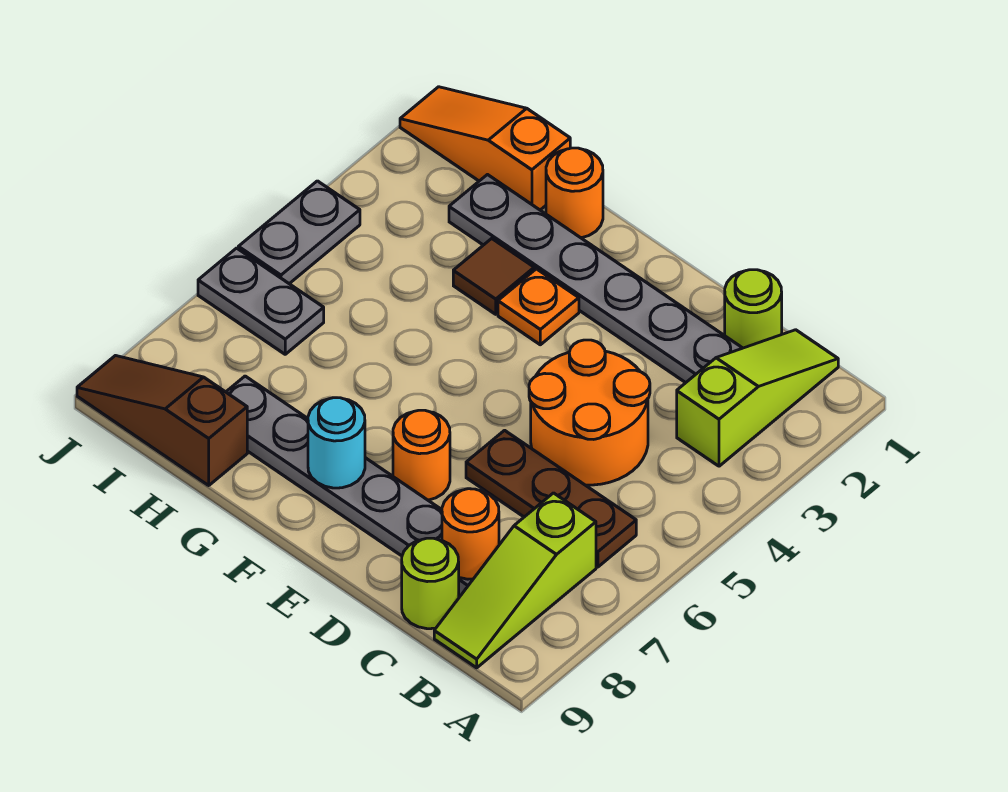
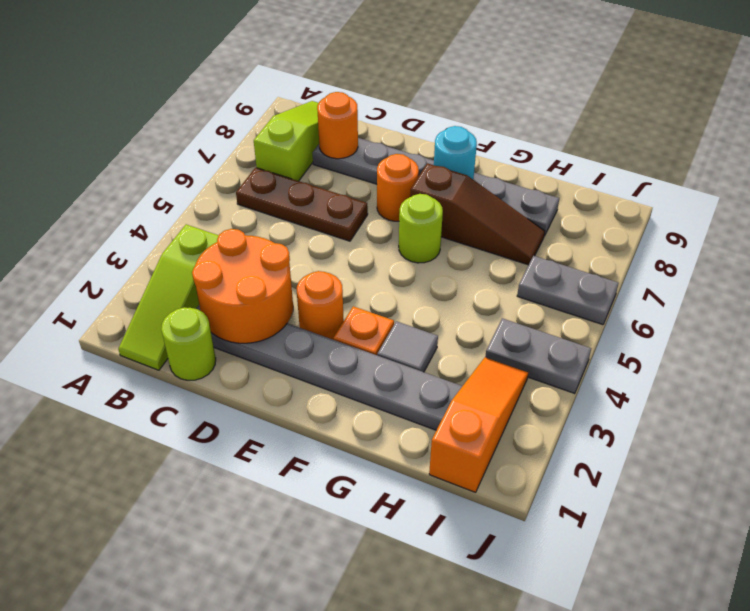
orange 2x2 round brick [529,340,650,485] -> orange 2x2 round brick moved to [192,229,293,343]
lime 1x1 round brick [402,538,459,629] -> lime 1x1 round brick moved to [399,194,443,263]
orange 1x1 round brick [546,148,603,238] -> orange 1x1 round brick moved to [297,271,344,340]
brown 1x1 tile [453,239,534,314] -> grey 1x1 tile [377,321,438,372]
orange 1x3 slope [400,87,570,210] -> orange 1x3 slope turned to [429,357,528,492]
brown 1x3 slope [77,356,247,485] -> brown 1x3 slope moved to [410,163,545,265]
grey 1x2 plate [238,181,360,284] -> grey 1x2 plate turned to [485,318,591,394]

